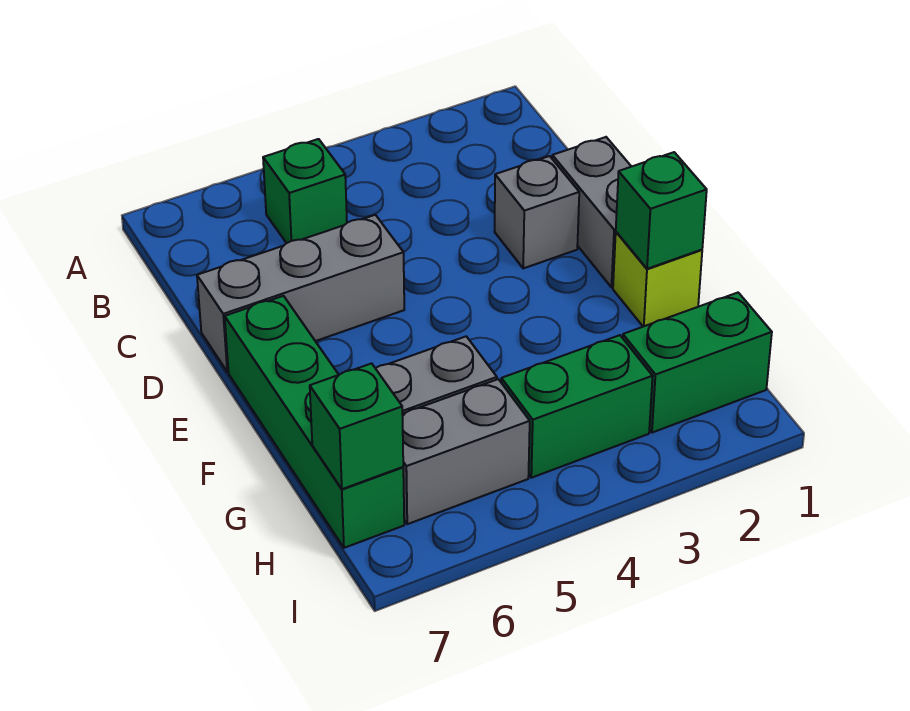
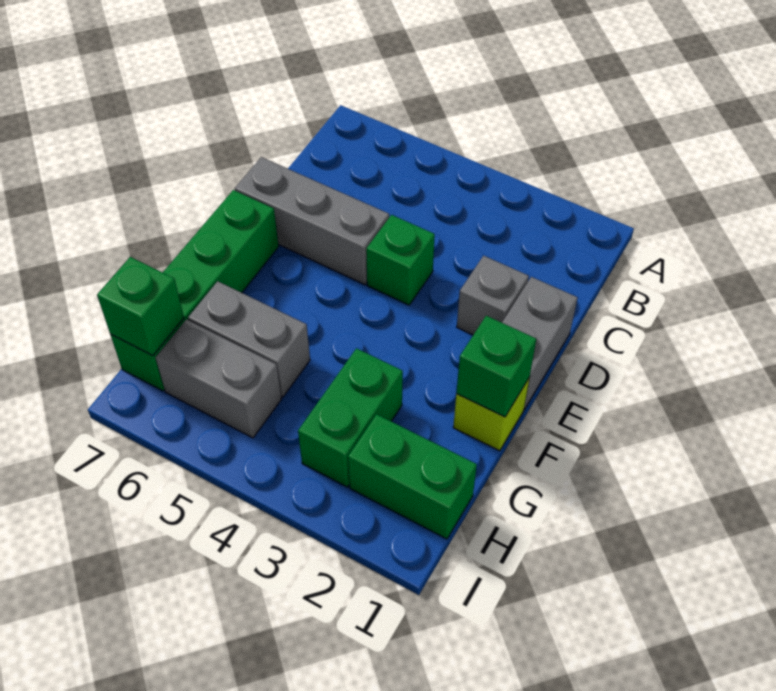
green 1x1 brick [263,139,347,243] -> green 1x1 brick moved to [366,215,435,305]
green 1x2 brick [501,335,653,478] -> green 1x2 brick turned to [298,348,403,487]

